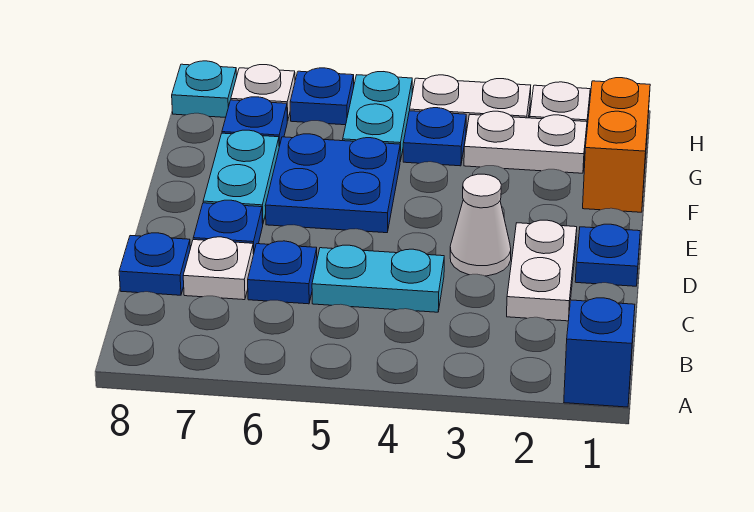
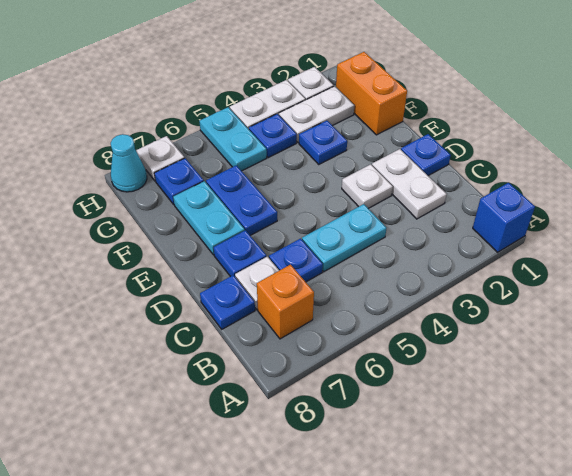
none -> orange 1x1 brick [257,265,314,339]
white 1x1 cone [450,174,511,276] -> white 1x1 plate [342,164,393,208]
blue 2x2 plate [265,134,400,233] -> blue 1x2 plate [206,165,277,235]
blue 1x1 plate [290,68,354,125] -> blue 1x1 plate moved to [299,121,347,164]
cyan 1x1 plate [172,61,237,117] -> cyan 1x1 cone [111,134,147,192]

